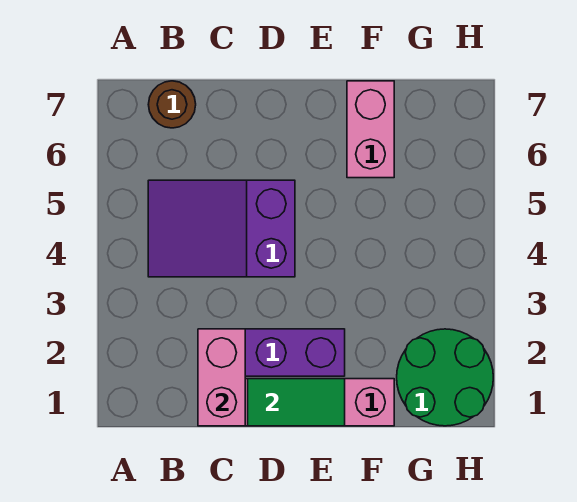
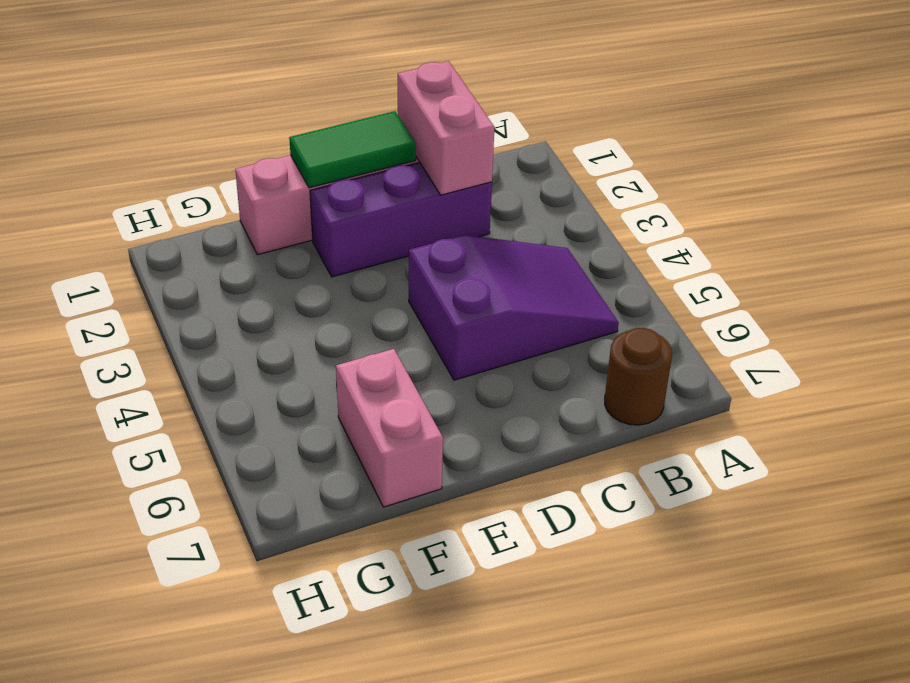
green 2x2 round brick [397,329,493,426] -> none

